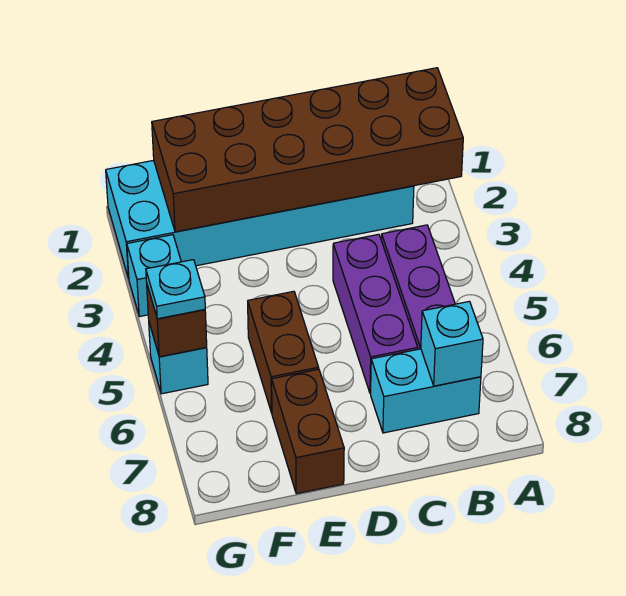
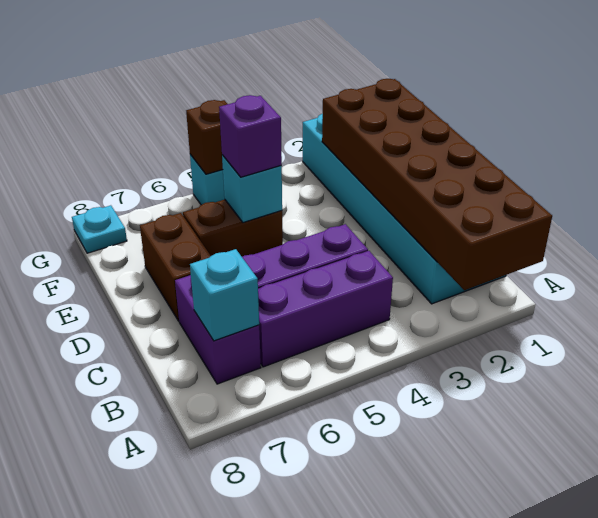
cyan 1x2 brick [371,349,481,433] -> purple 1x2 brick [175,275,261,384]
none -> purple 1x1 brick [219,95,282,177]
brown 1x2 brick [272,369,344,494] -> brown 1x2 brick turned to [140,213,211,321]
cyan 1x1 brick [127,235,181,317] -> cyan 1x1 brick moved to [222,155,282,222]
cyan 1x1 plate [146,260,205,319] -> cyan 1x1 plate moved to [72,205,127,253]

